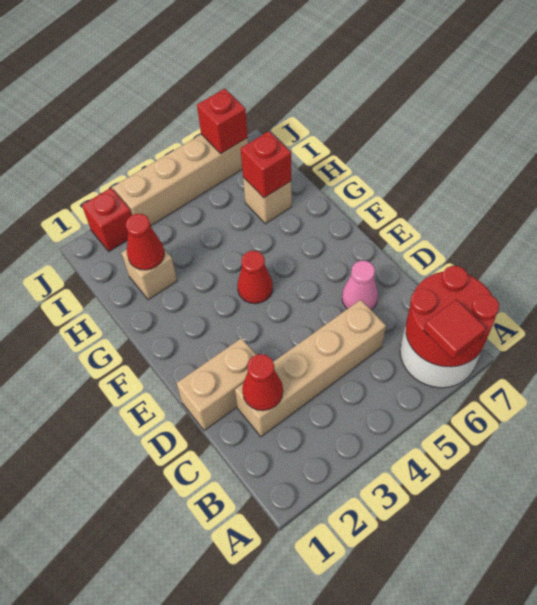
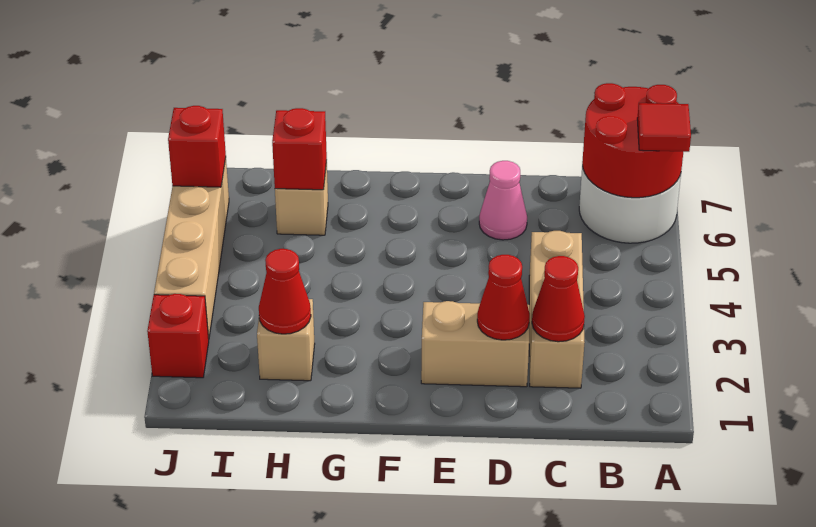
tan 1x4 brick [235,300,386,437] -> tan 1x3 brick [529,231,585,388]
tan 1x2 brick [177,338,256,431] -> tan 1x2 brick turned to [421,301,529,387]
red 1x1 cone [237,251,273,304] -> red 1x1 cone moved to [477,255,530,340]

